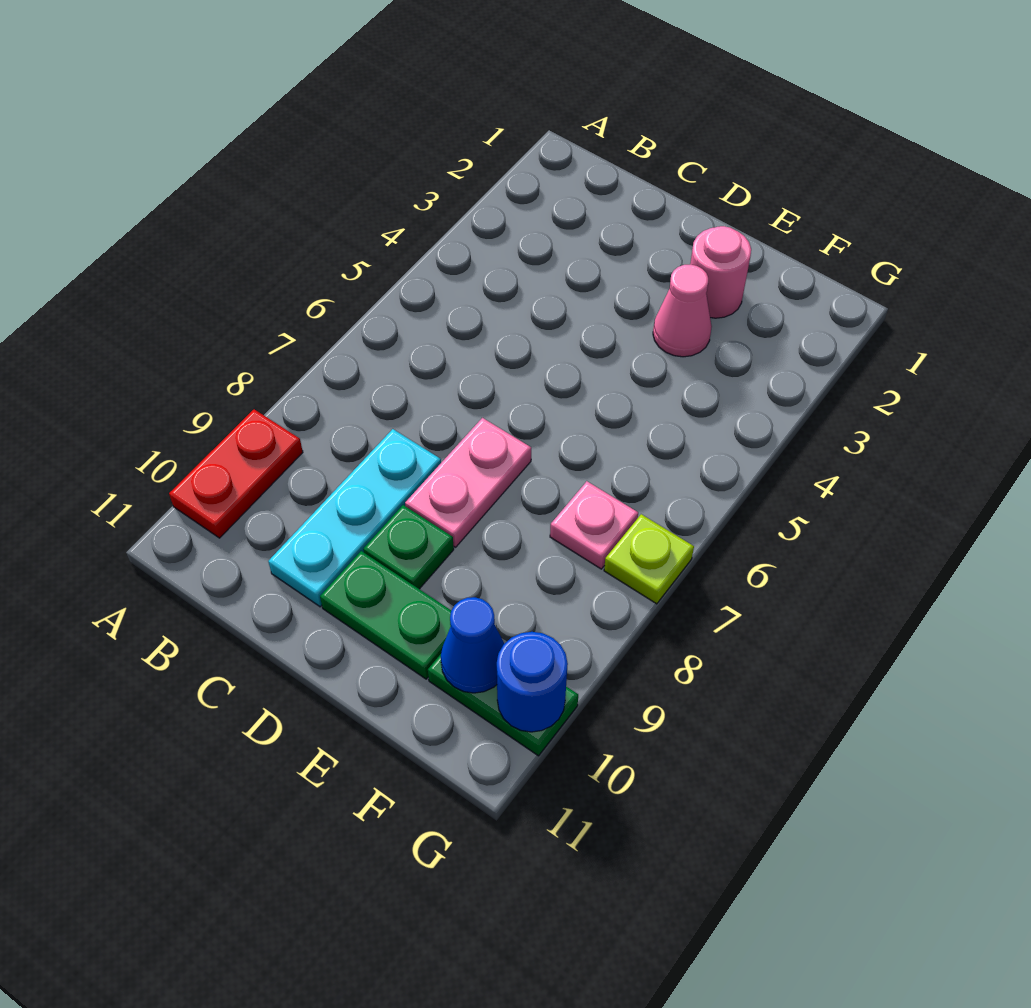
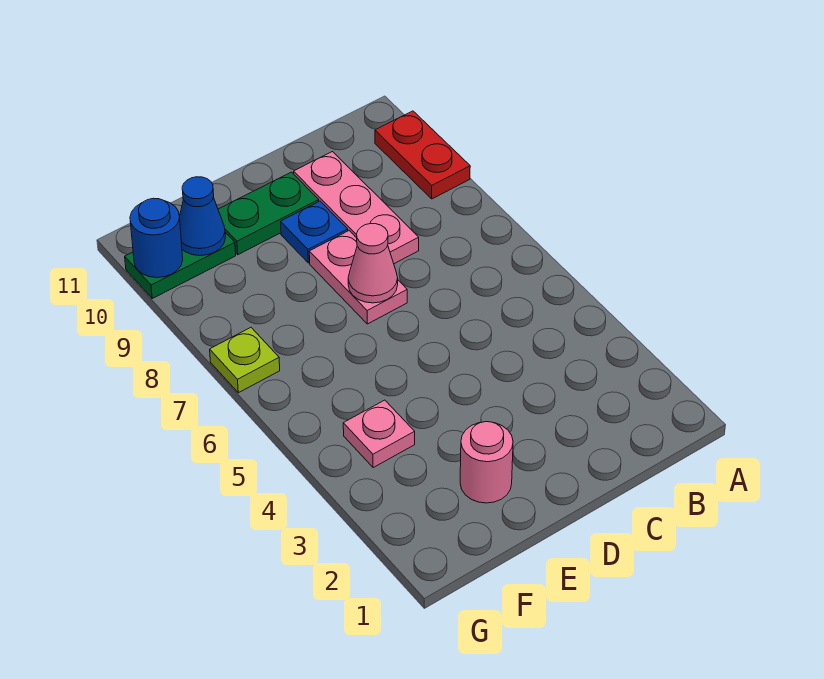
cyan 1x3 plate [268,429,441,607] -> pink 1x3 plate [294,152,419,264]
green 1x1 plate [363,505,454,589] -> blue 1x1 plate [281,201,348,263]
pink 1x1 cone [653,264,712,357] -> pink 1x1 cone moved to [348,224,398,303]
pink 1x1 plate [550,481,638,569] -> pink 1x1 plate moved to [343,400,415,468]

